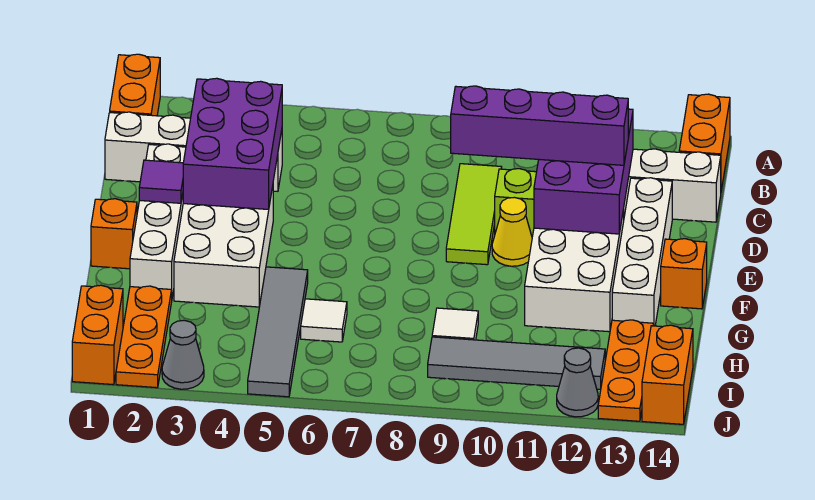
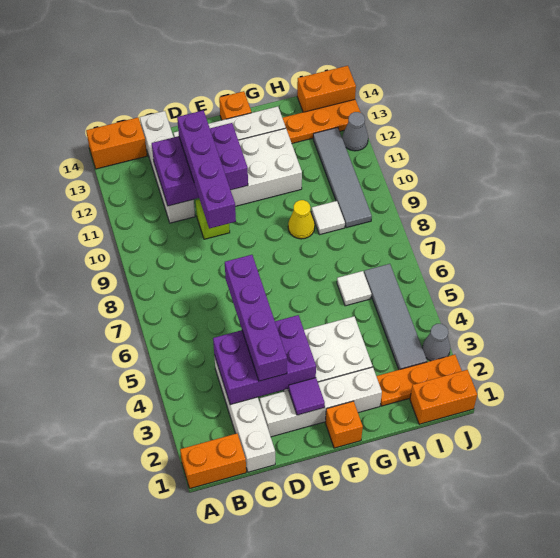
lime 1x3 tile [446,164,502,265] -> none
none -> purple 1x4 brick [225,255,287,381]
yellow 1x1 cone [492,197,532,266] -> yellow 1x1 cone moved to [288,200,315,239]
grey 1x4 tile [248,267,308,397] -> grey 1x4 tile turned to [364,264,427,370]

